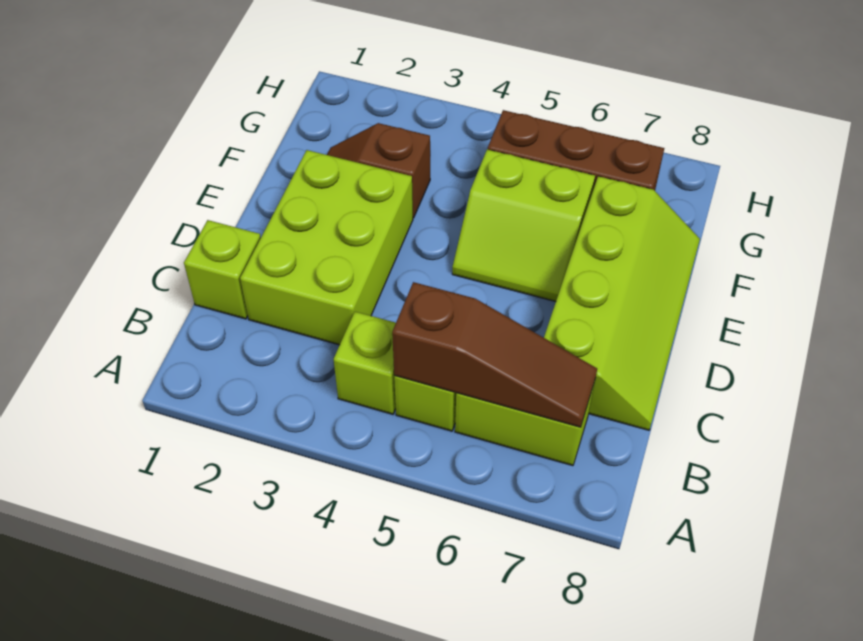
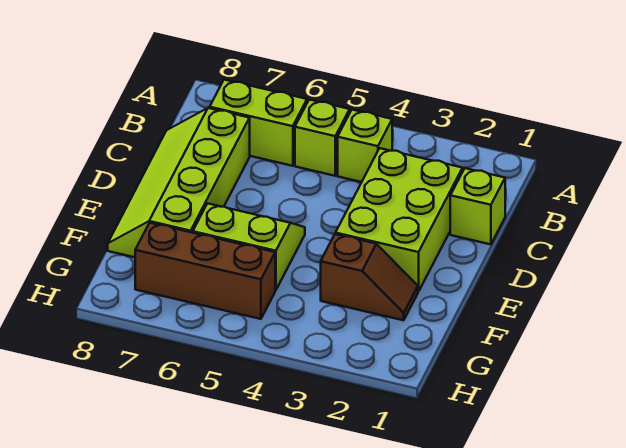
brown 1x3 slope [392,282,597,427] -> none

